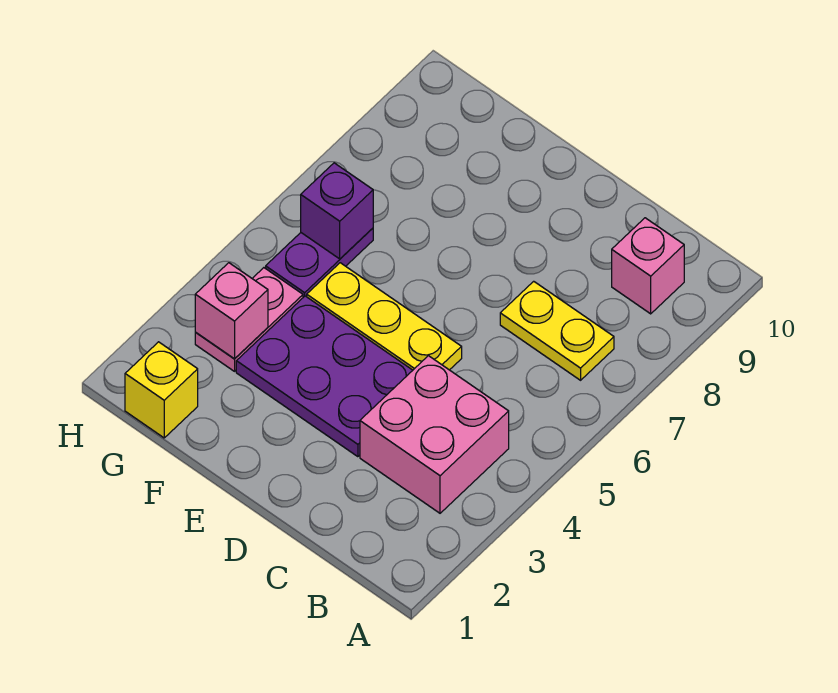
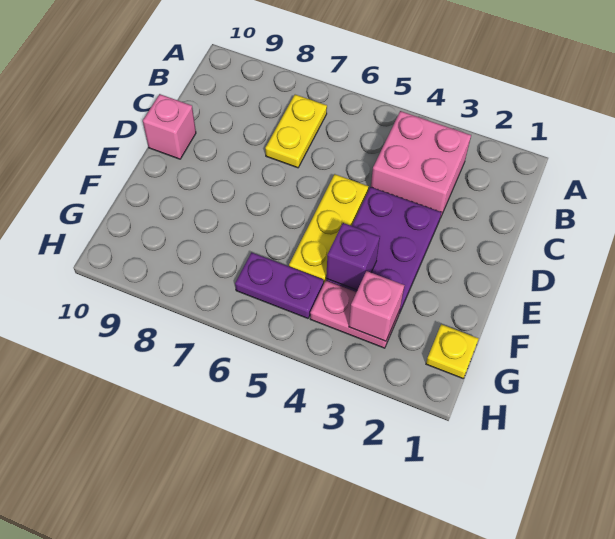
pink 1x1 brick [612,218,684,314] -> pink 1x1 brick moved to [143,94,196,159]
yellow 1x1 brick [125,342,198,438] -> yellow 1x1 plate [426,324,479,378]
purple 1x1 brick [301,163,373,259] -> purple 1x1 brick moved to [326,223,380,290]

